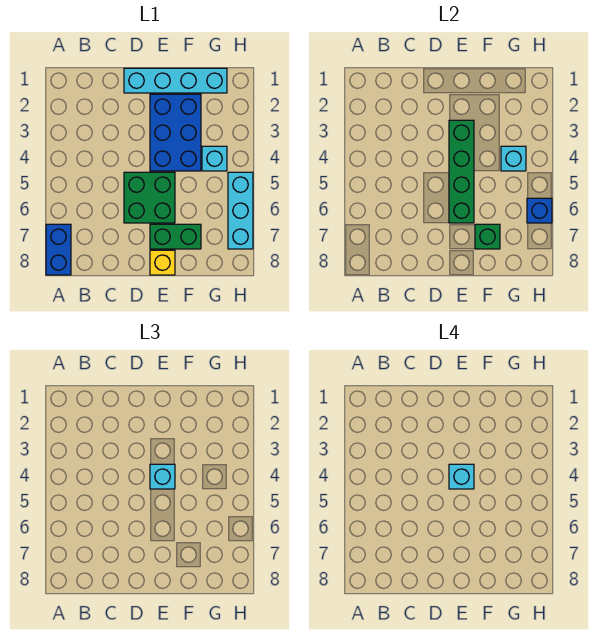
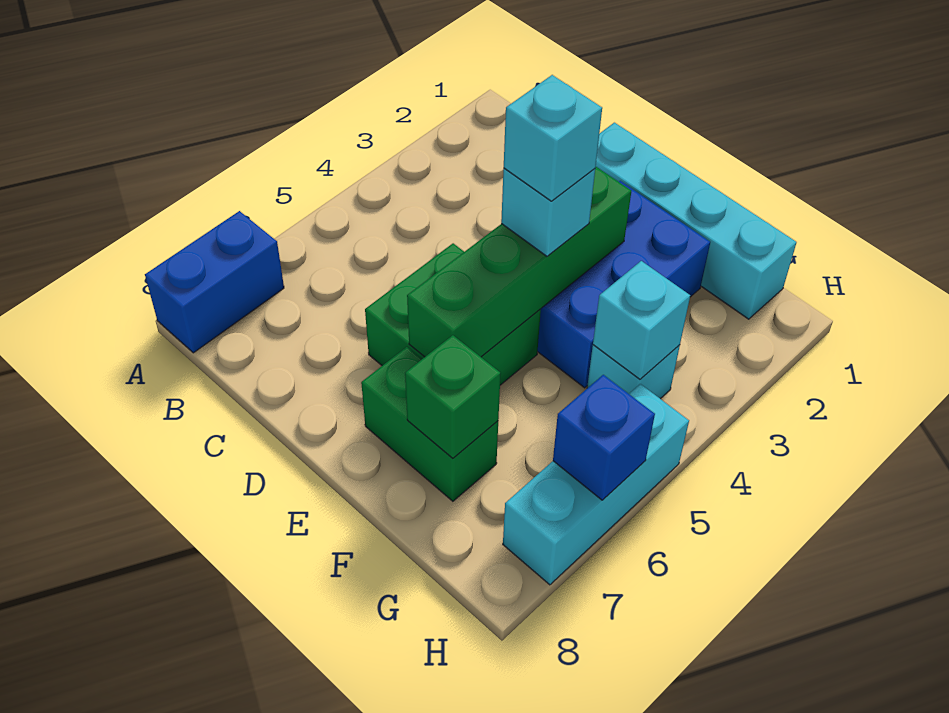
yellow 1x1 brick [150,250,175,275] -> none

